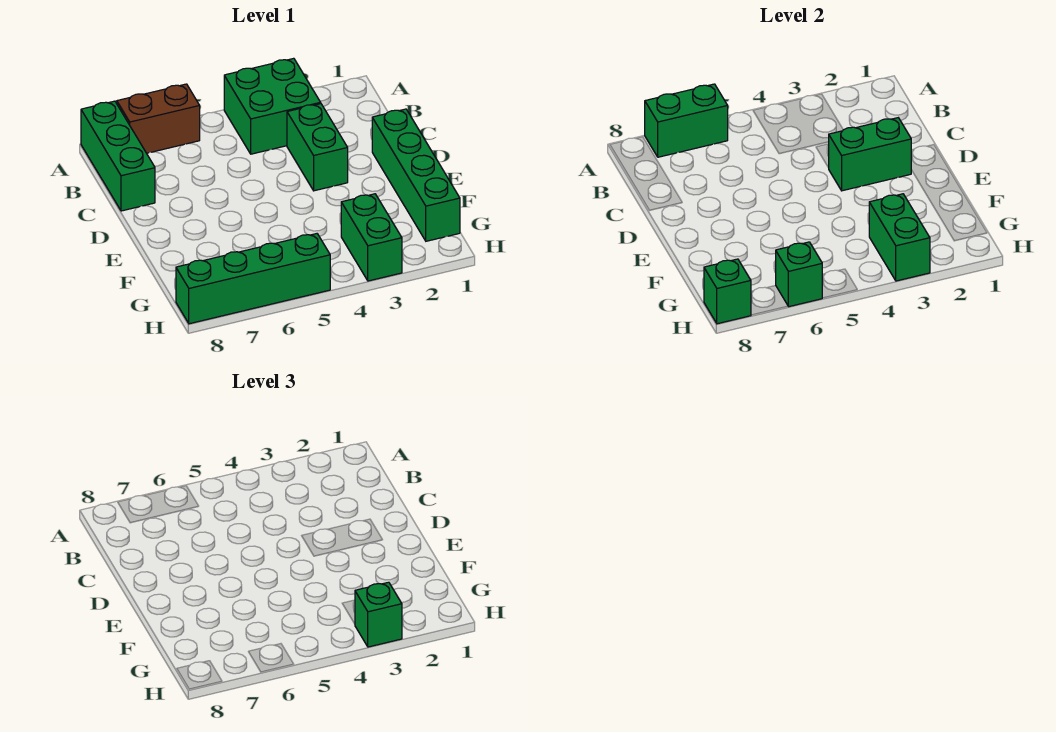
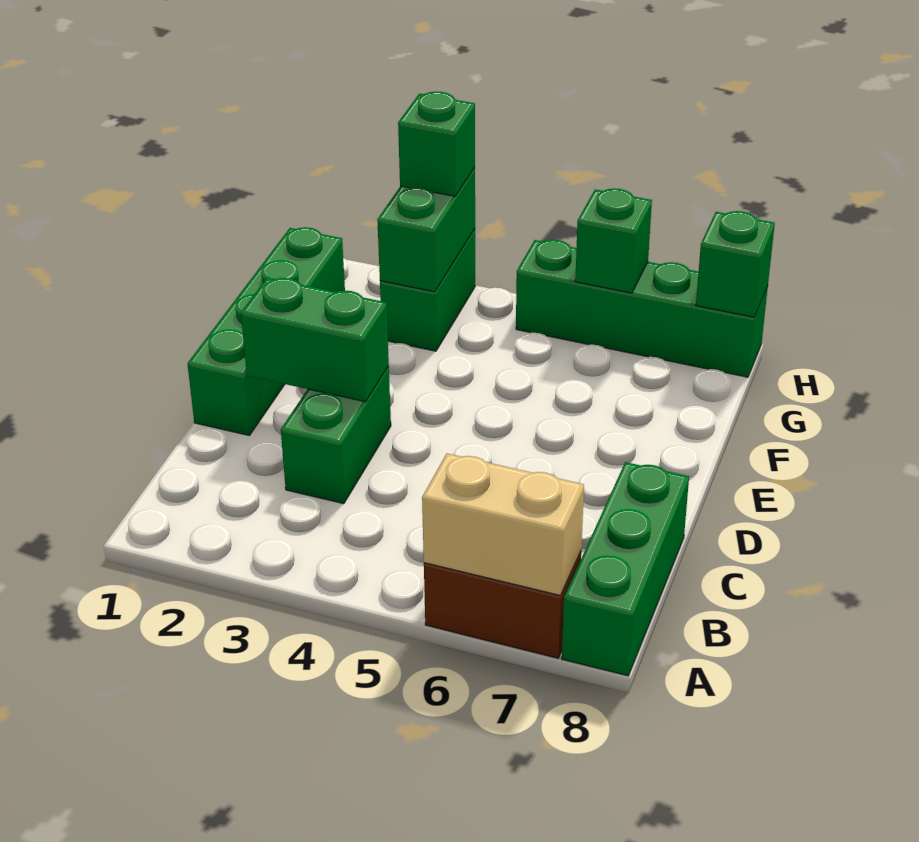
green 2x2 brick [224,58,321,154] -> none
green 1x2 brick [645,84,728,157] -> tan 1x2 brick [422,454,584,595]

